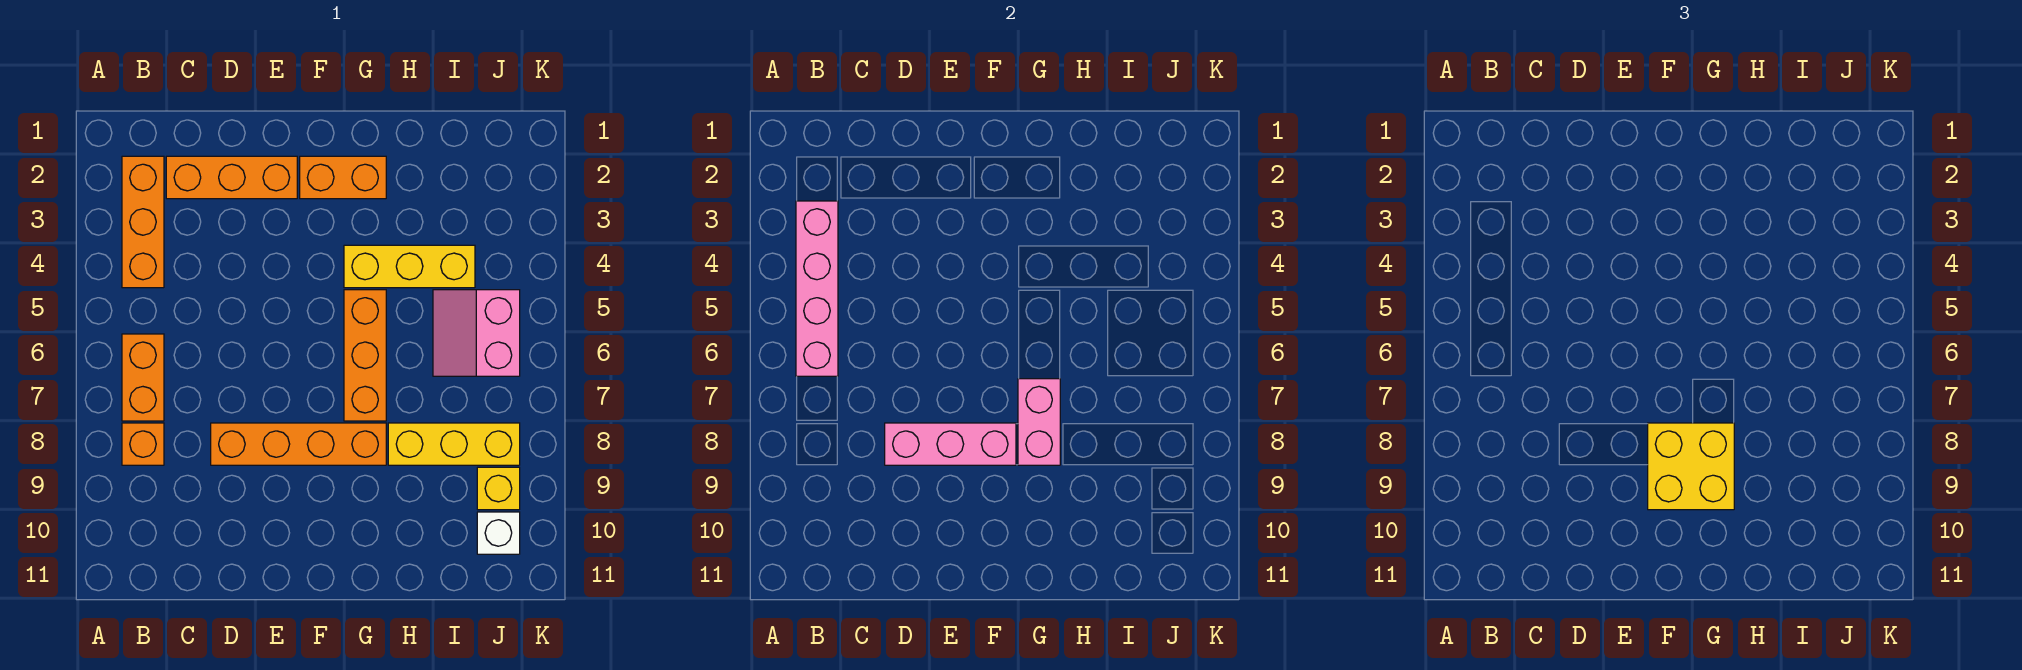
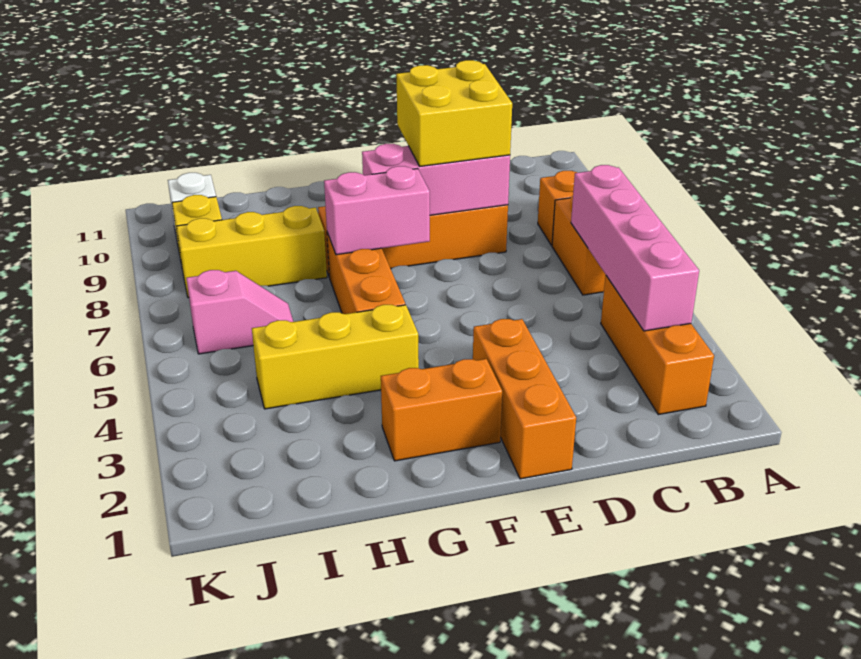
orange 1x3 brick [166,156,297,199] -> orange 1x3 brick turned to [473,319,576,479]
yellow 2x2 brick [1648,423,1734,510] -> yellow 2x2 brick moved to [396,60,512,166]
pink 1x2 brick [1018,379,1060,465] -> pink 1x2 brick turned to [324,166,430,255]
pink 2x2 slope [433,290,520,376] -> pink 1x2 slope [186,270,293,354]

